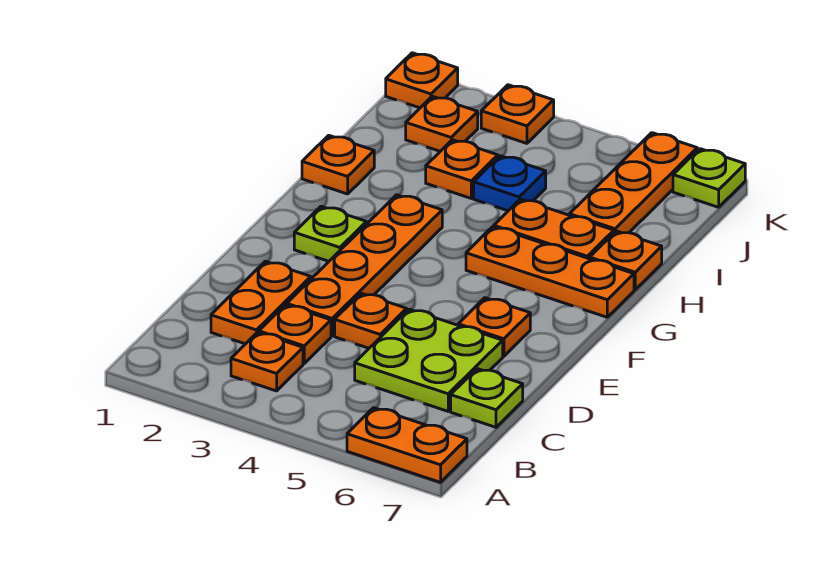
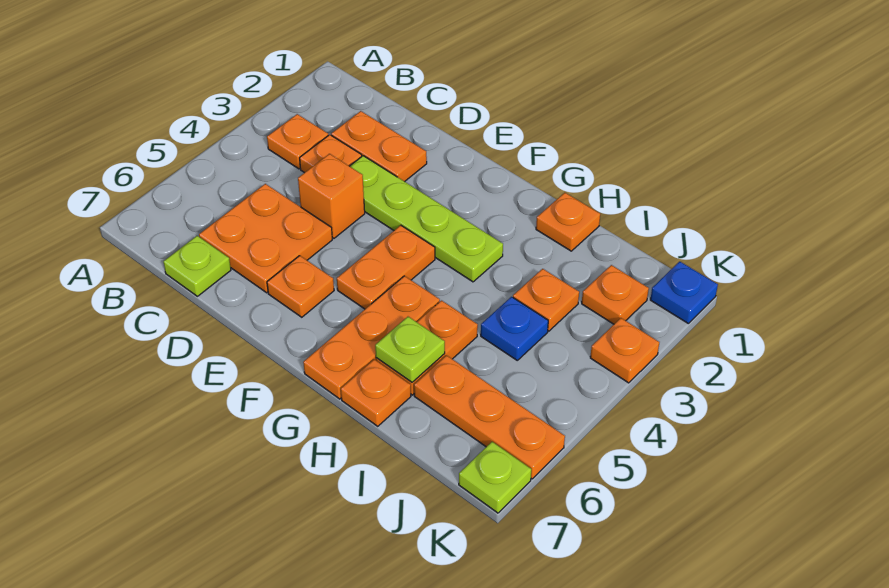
orange 1x2 plate [347,408,467,482] -> orange 1x2 plate moved to [337,225,435,309]
lime 2x2 plate [355,309,503,411] -> orange 2x2 plate [199,184,332,293]
orange 1x4 plate [287,195,442,336] -> lime 1x4 plate [350,156,503,282]
orange 1x1 plate [335,293,407,348] -> orange 1x1 brick [298,154,365,238]
lime 1x1 plate [294,206,366,261] -> lime 1x1 plate moved to [375,317,445,382]
orange 1x1 plate [386,53,458,108] -> blue 1x1 plate [650,262,718,323]

